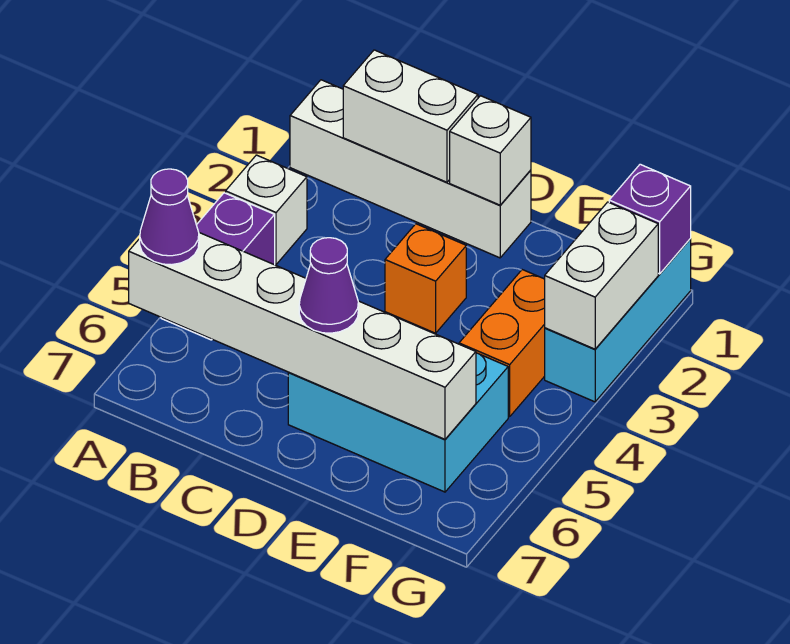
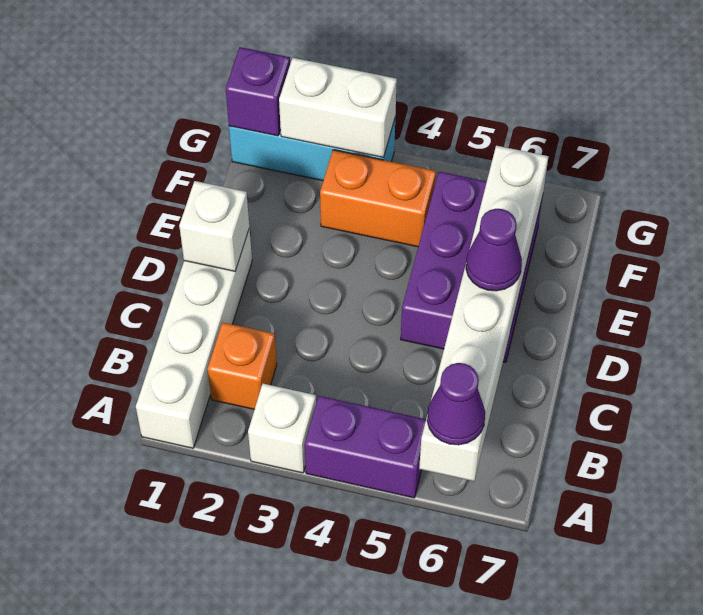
white 1x2 brick [343,50,478,182] -> none
orange 1x1 brick [385,224,466,333] -> orange 1x1 brick moved to [208,322,277,409]
cyan 2x3 brick [288,353,508,492] -> purple 2x3 brick [401,172,543,362]

